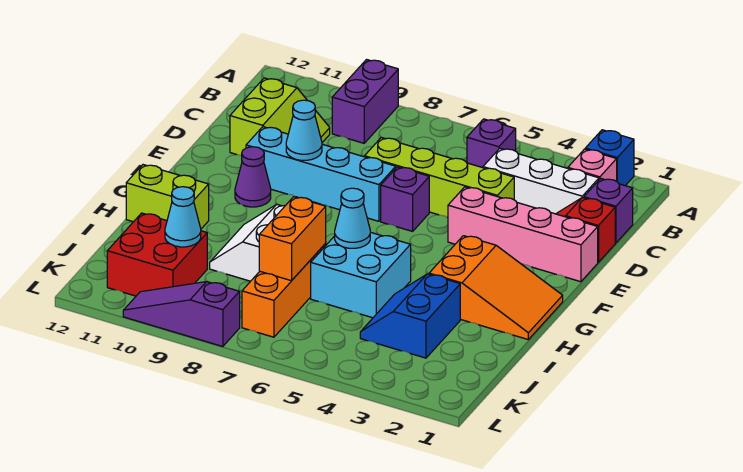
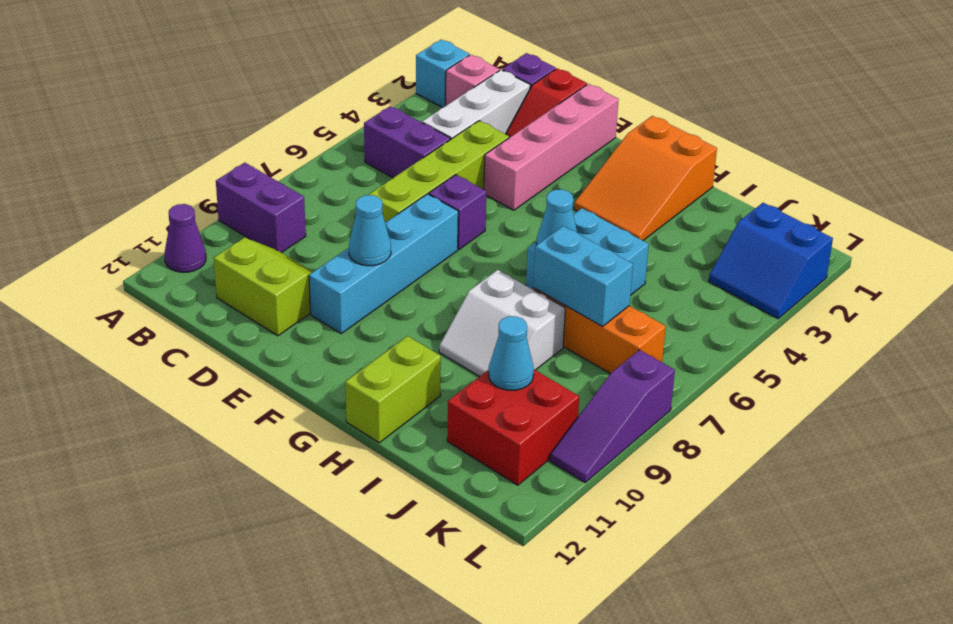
blue 1x1 brick [585,130,634,186] -> cyan 1x1 brick [416,40,469,108]
purple 1x1 brick [467,119,516,168] -> purple 1x2 brick [364,106,450,178]
purple 1x1 cone [235,147,271,207] -> purple 1x1 cone moved to [165,204,206,272]
orange 2x3 slope [429,236,563,339] -> orange 2x3 slope turned to [574,116,717,240]
blue 2x2 slope [360,274,460,358] -> blue 2x2 slope moved to [709,203,833,319]
orange 1x2 brick [259,197,326,281] -> cyan 1x2 brick [534,226,633,327]

